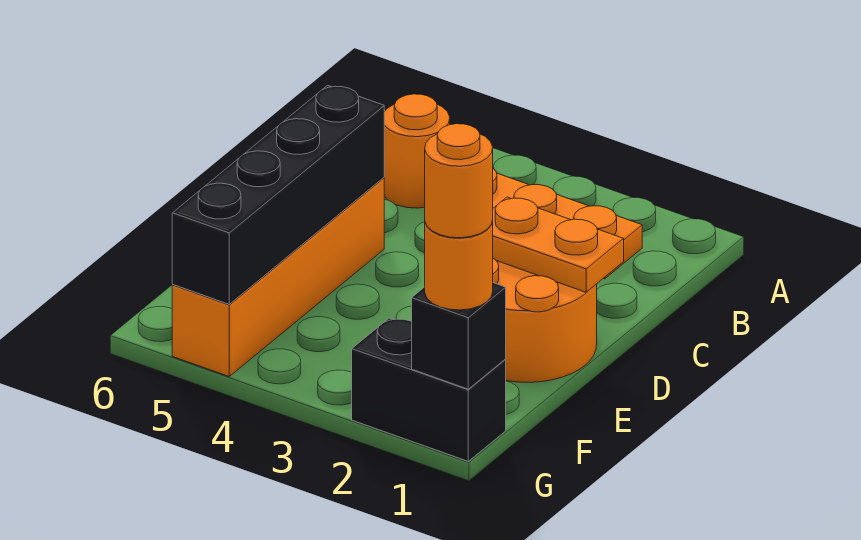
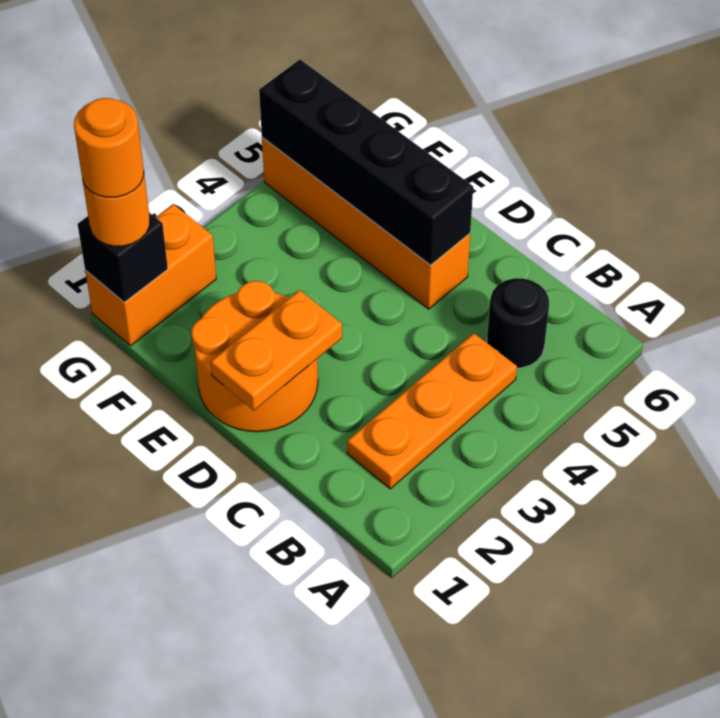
orange 1x1 round brick [384,94,450,208] -> black 1x1 round brick [487,278,549,368]
black 1x2 brick [352,318,506,461] -> orange 1x2 brick [85,204,216,346]

